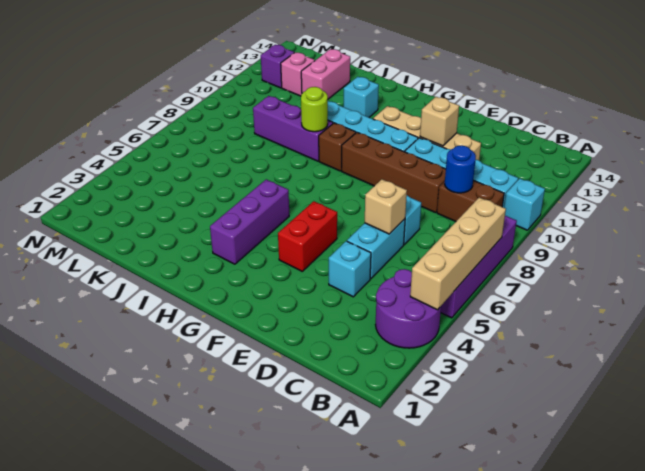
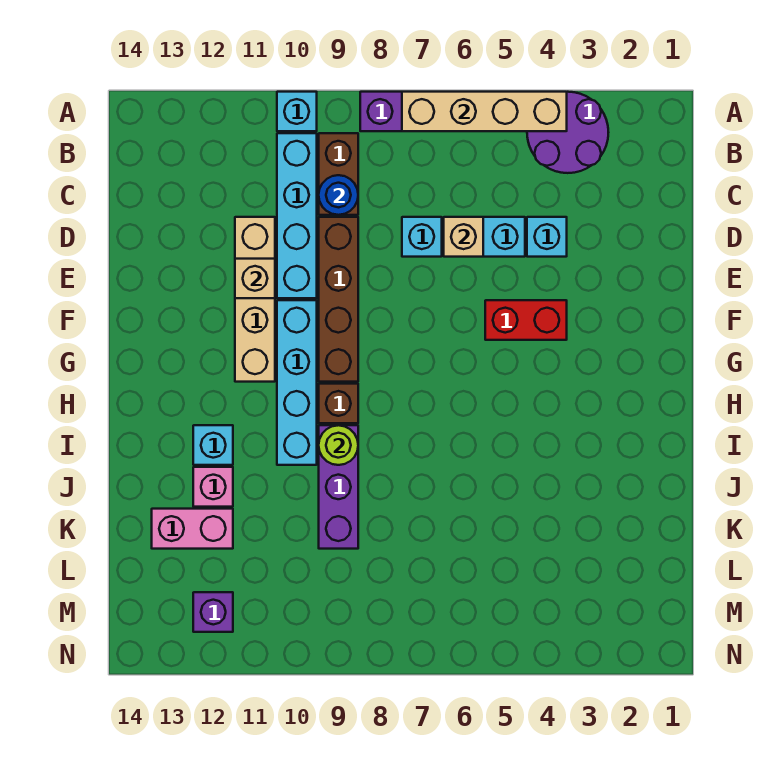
purple 1x3 brick [210,179,289,264] -> none
pink 1x1 brick [281,52,315,96] -> pink 1x1 brick moved to [193,467,233,507]

